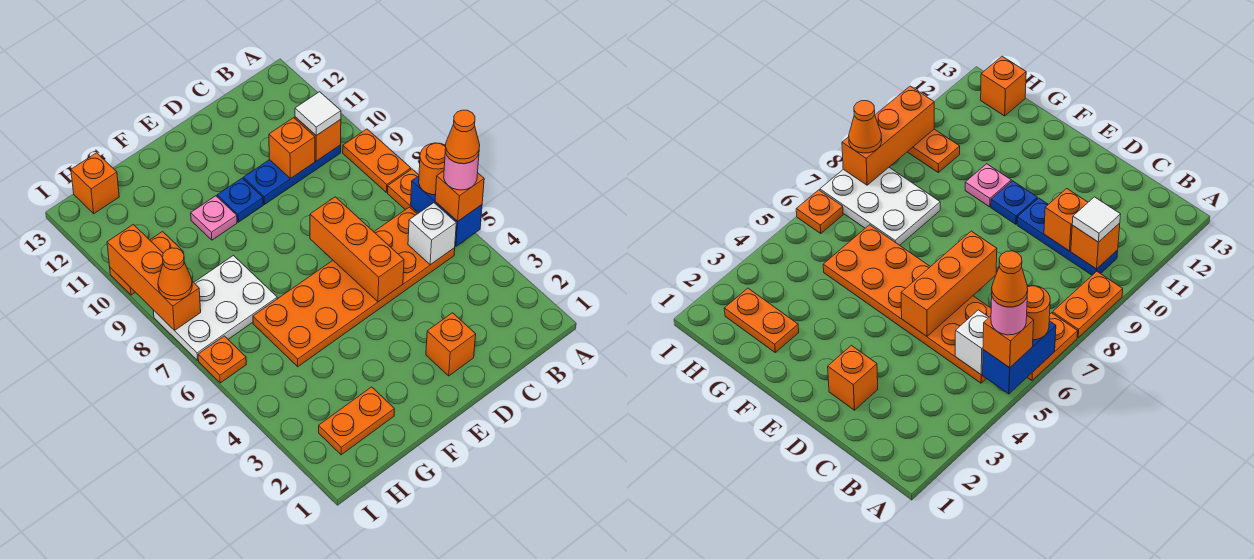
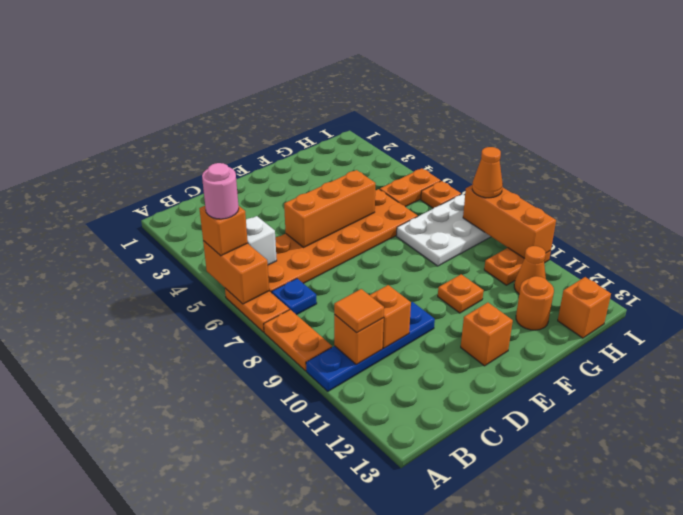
blue 1x2 brick [411,176,482,246] -> orange 1x2 brick [203,241,269,304]
orange 1x1 cone [445,110,480,164] -> orange 1x1 cone moved to [514,246,546,294]
orange 1x1 round brick [419,143,446,195] -> orange 1x1 round brick moved to [516,276,554,330]
blue 1x3 plate [243,145,341,204] -> blue 1x4 plate [306,302,435,391]
white 1x1 tile [295,92,341,135] -> orange 1x1 tile [334,289,384,333]
orange 1x1 brick [426,313,476,376] -> orange 1x1 brick moved to [461,303,513,366]
orange 1x3 brick [310,197,404,302] -> orange 1x3 brick turned to [284,170,376,247]
blue 1x1 plate [217,178,263,222] -> blue 1x1 plate moved to [272,279,317,315]
pink 1x1 plate [191,196,237,240] -> orange 1x1 plate [438,274,484,313]
orange 1x2 plate [319,387,394,455] -> orange 1x2 plate moved to [380,168,441,207]

